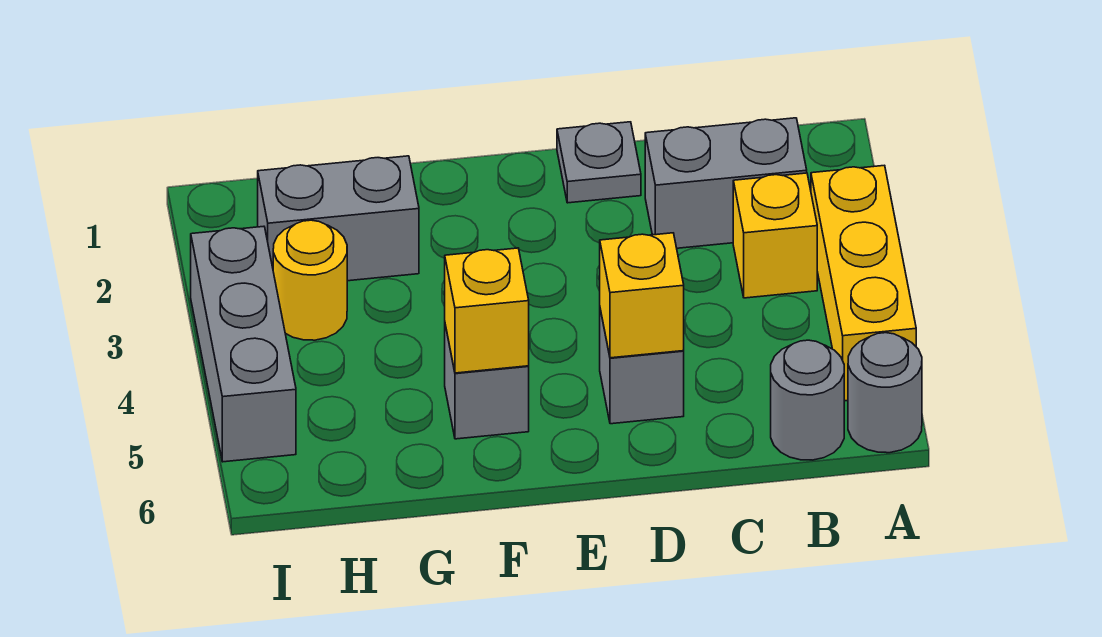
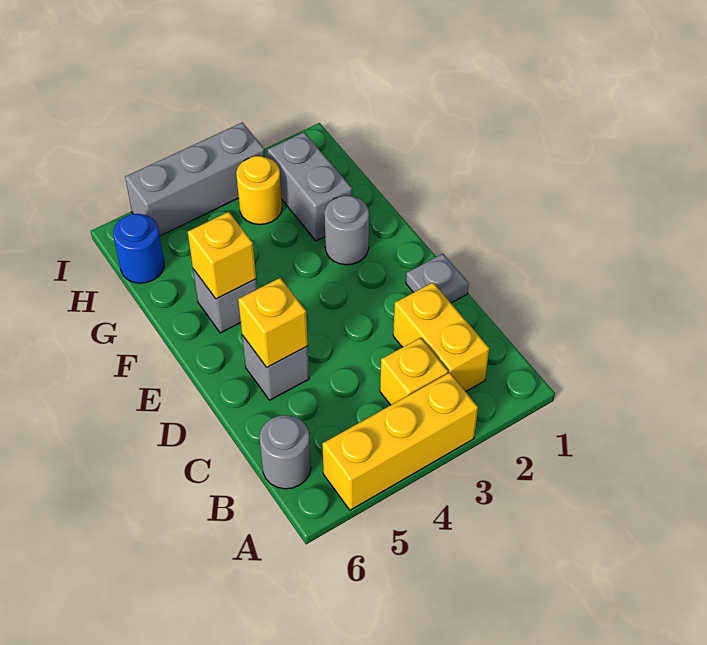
grey 1x1 round brick [848,333,922,453] -> grey 1x1 round brick moved to [324,196,369,265]
grey 1x2 brick [645,118,807,248] -> yellow 1x2 brick [393,283,489,392]
none -> blue 1x1 round brick [113,214,164,283]

